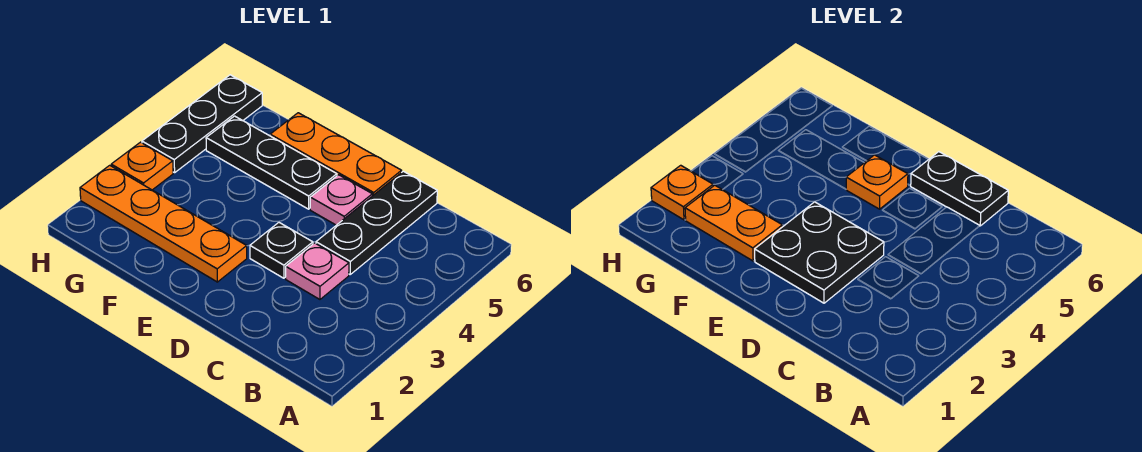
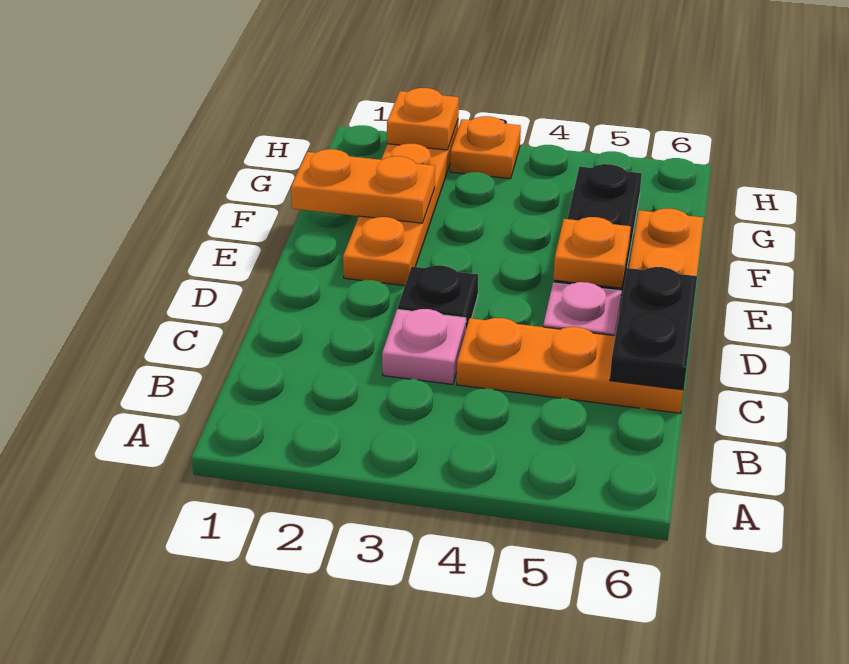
black 1x3 plate [316,171,437,274] -> orange 1x3 plate [457,318,684,413]
black 2x2 plate [755,202,884,303] -> none
orange 1x2 plate [685,185,782,261] -> orange 1x2 plate turned to [291,149,435,223]
black 1x3 plate [142,75,262,173] -> none

